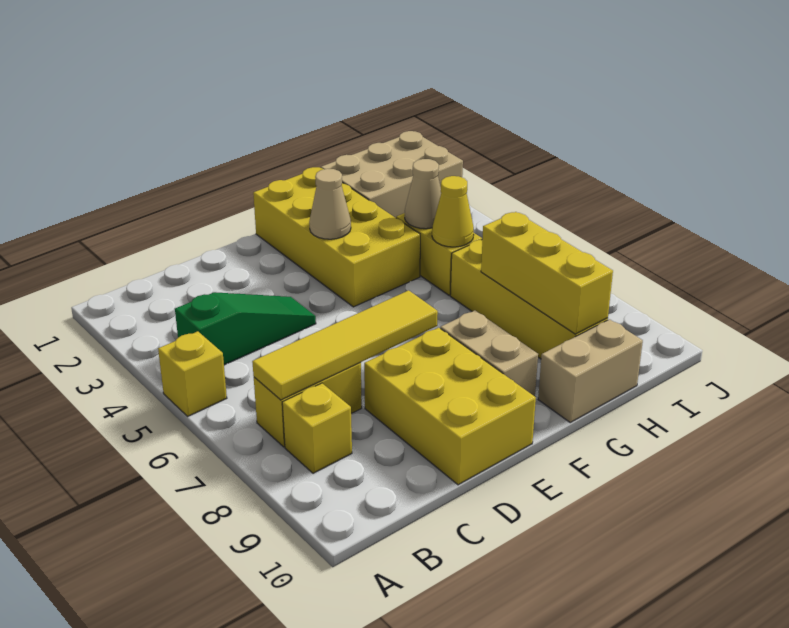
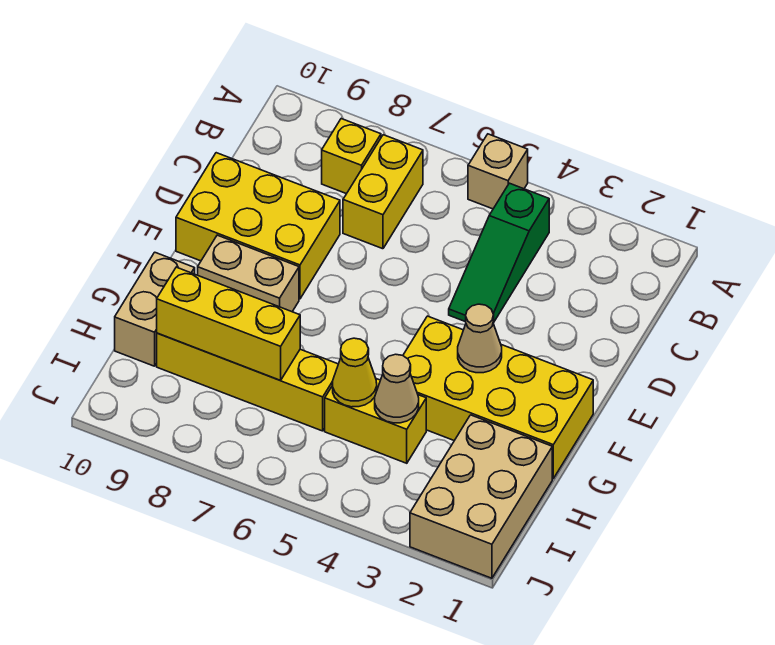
yellow 1x1 brick [158,331,227,416] -> tan 1x1 brick [468,134,528,209]
yellow 1x4 tile [252,290,438,400] -> none

